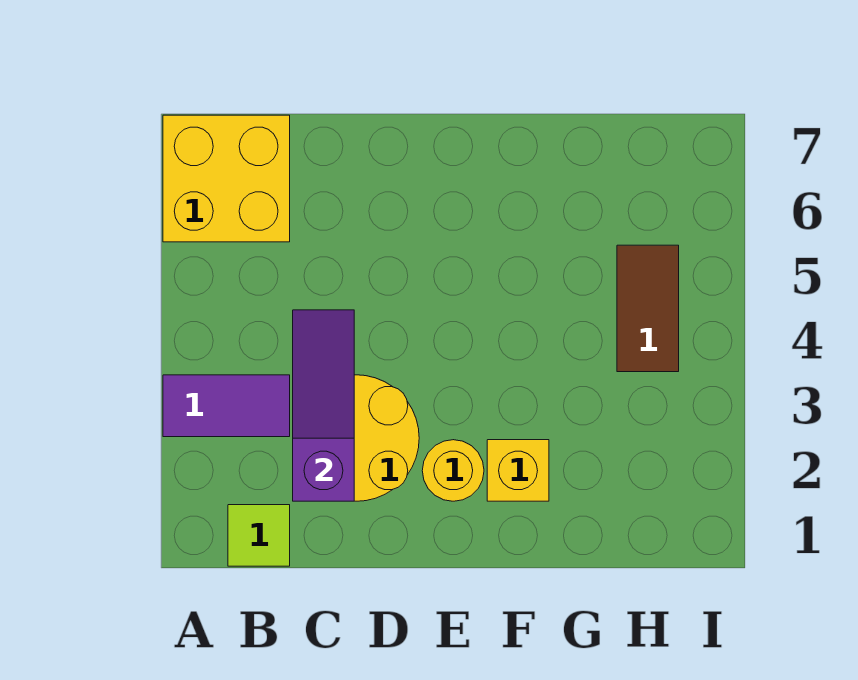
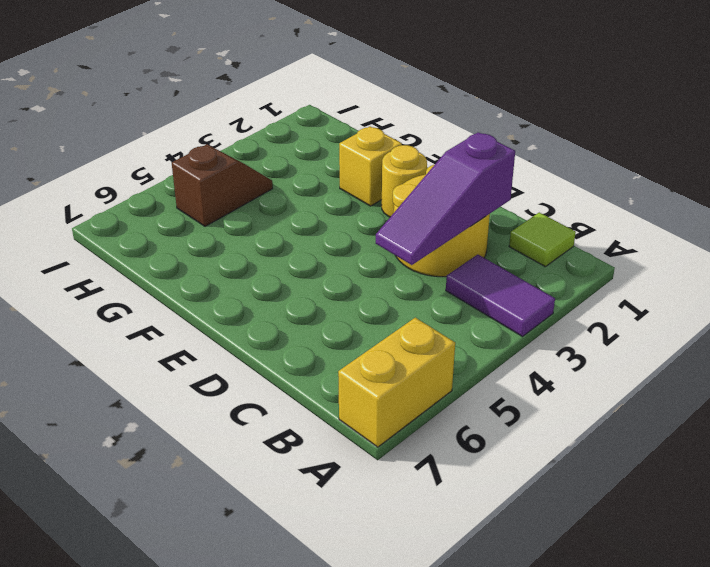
yellow 2x2 brick [163,115,290,242] -> yellow 1x2 brick [338,318,455,447]
brown 1x2 tile [617,245,679,372] -> brown 1x2 slope [172,145,273,226]

